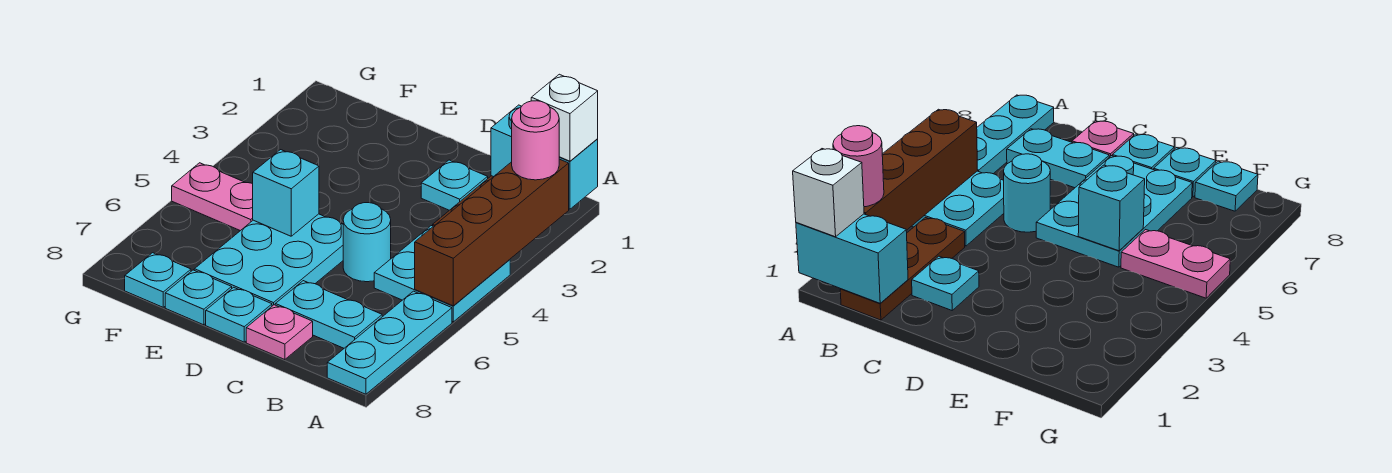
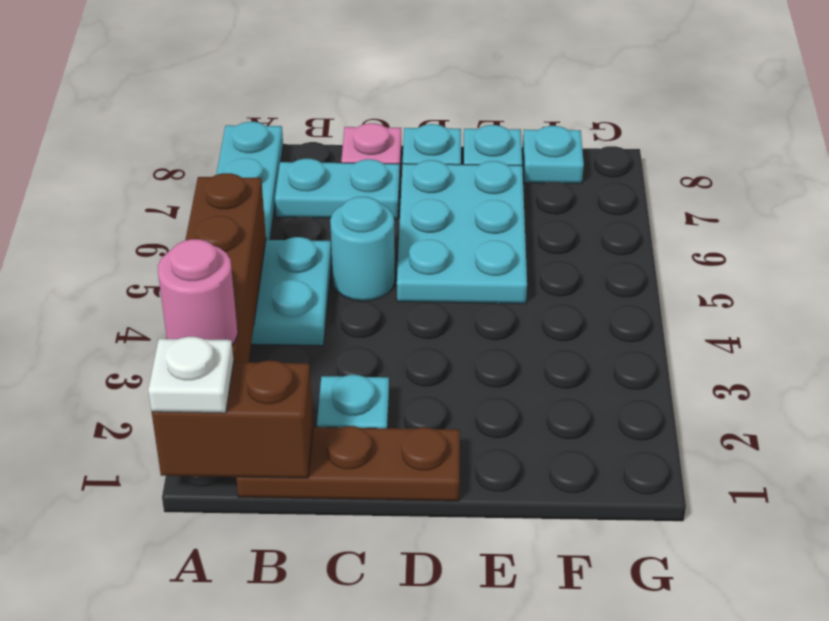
cyan 1x2 brick [491,105,598,209] -> brown 1x2 brick [152,360,313,478]
white 1x1 brick [531,74,598,161] -> white 1x1 plate [148,337,234,413]
brown 1x3 plate [840,218,965,320] -> brown 1x3 plate turned to [236,426,460,501]
cyan 1x1 brick [253,150,319,236] -> none
pink 1x2 plate [172,163,253,231] -> none

